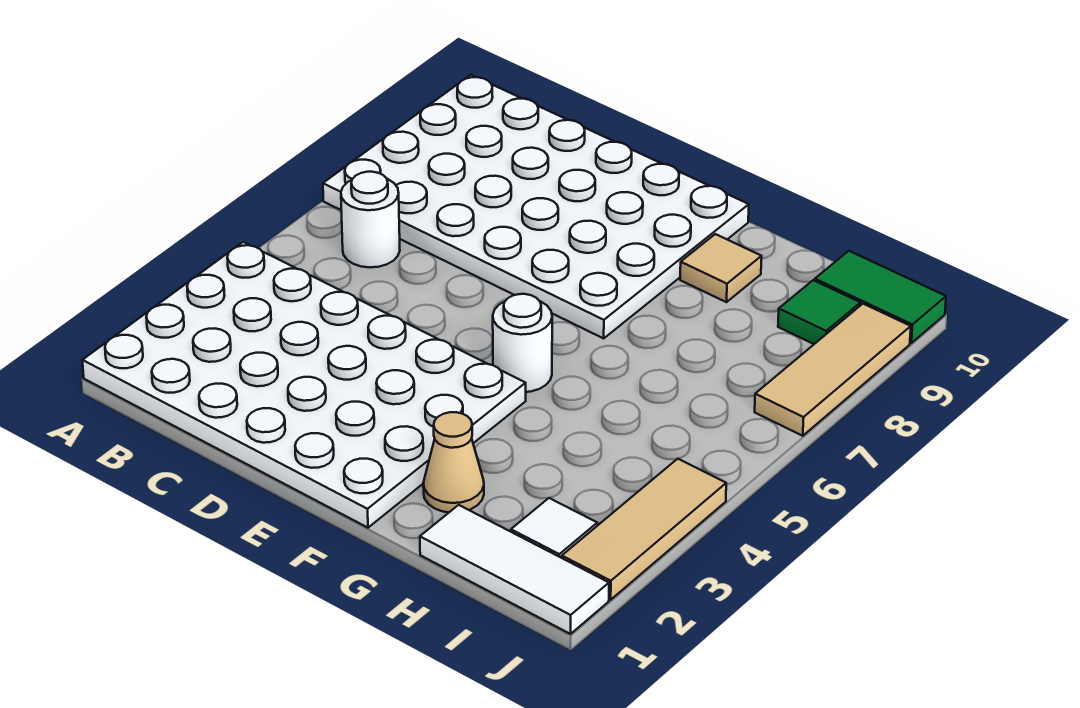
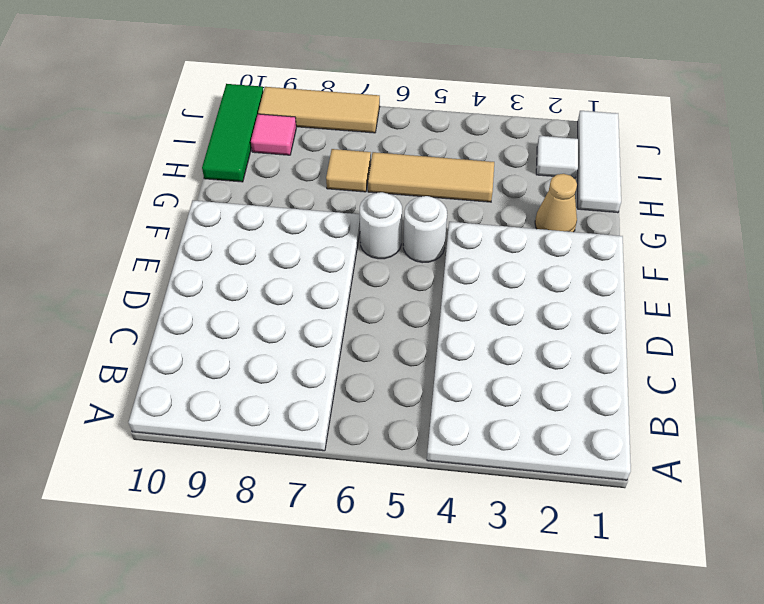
white 1x1 round brick [341,172,400,267] -> white 1x1 round brick moved to [360,192,402,259]
tan 1x1 tile [680,234,762,302] -> tan 1x1 tile moved to [326,149,371,192]
green 1x1 tile [778,280,860,344] -> pink 1x1 tile [251,114,296,155]
green 1x2 tile [815,251,946,343] -> green 1x3 tile [202,84,263,182]
tan 1x3 tile [562,459,726,600] -> tan 1x3 tile moved to [368,152,494,202]

